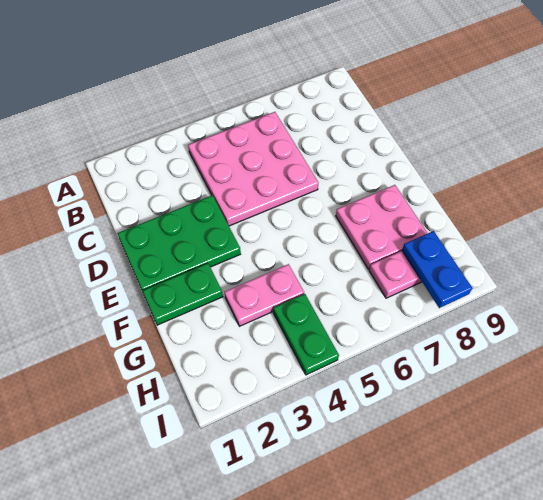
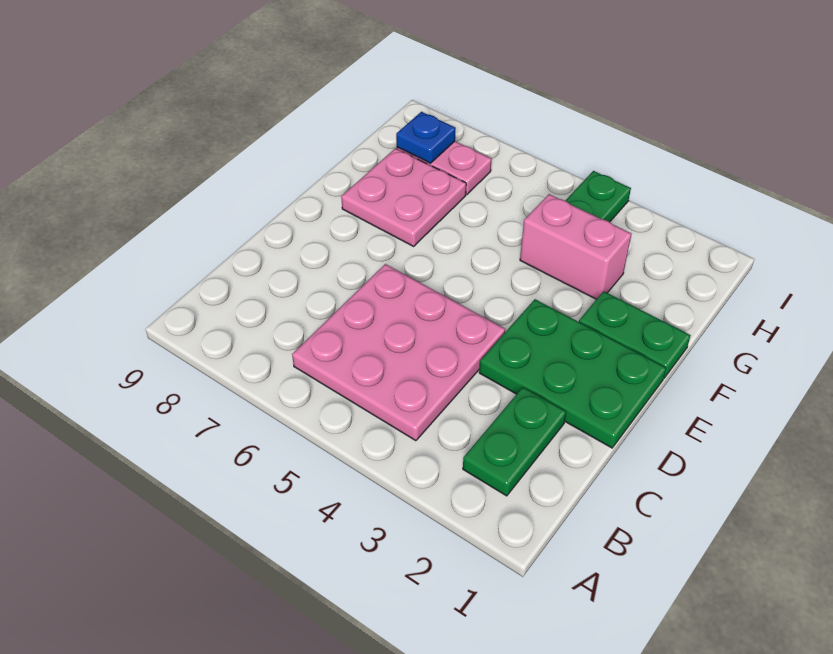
none -> green 1x2 plate [463,387,566,496]
pink 1x2 plate [225,264,304,326] -> pink 1x2 brick [520,194,631,299]
blue 1x2 plate [402,231,472,308] -> blue 1x1 plate [396,112,456,163]

